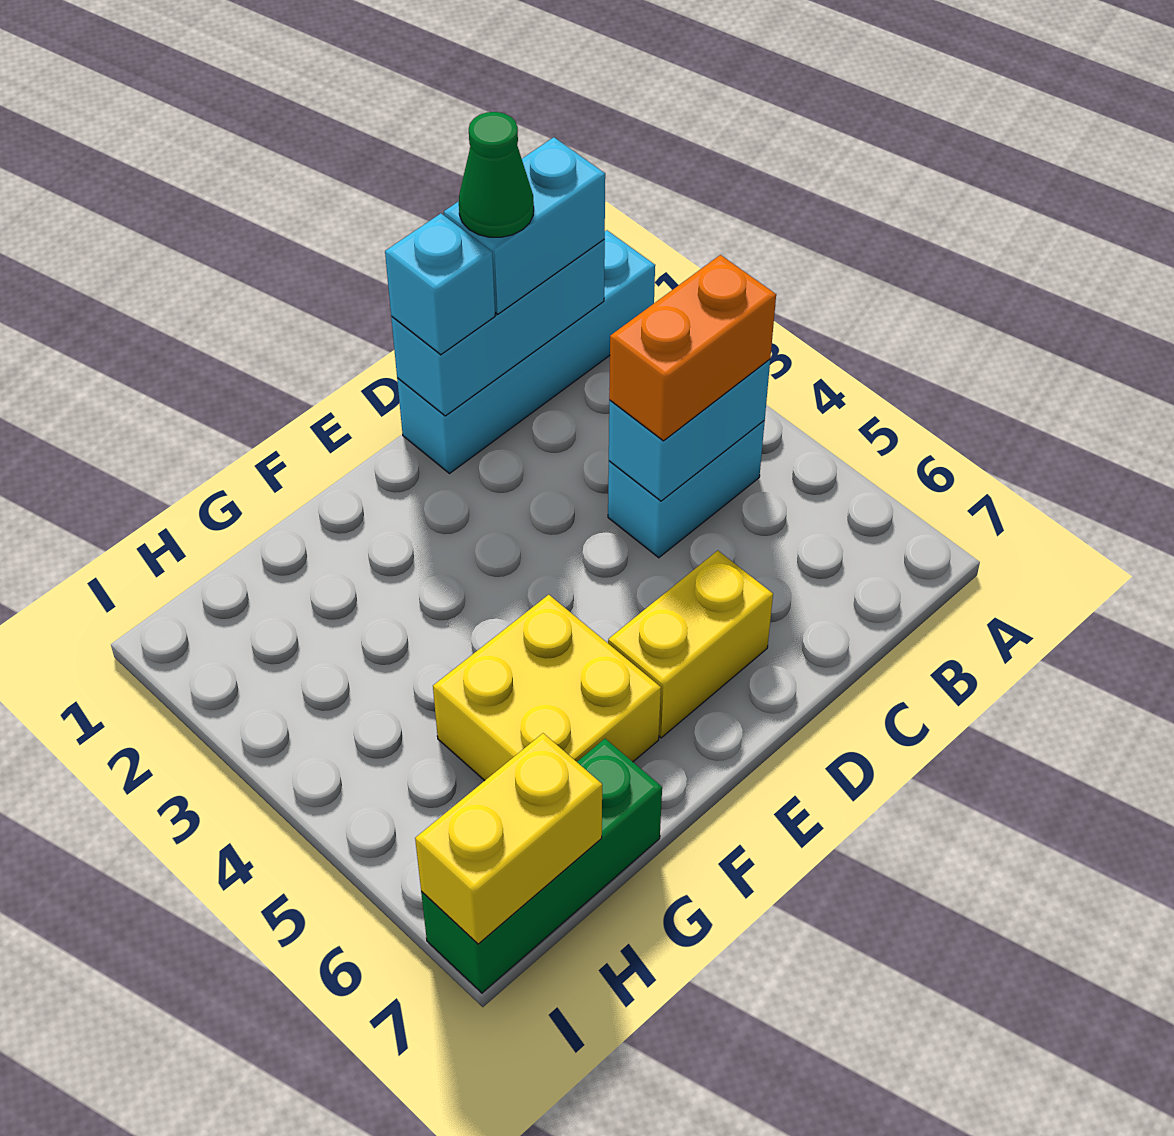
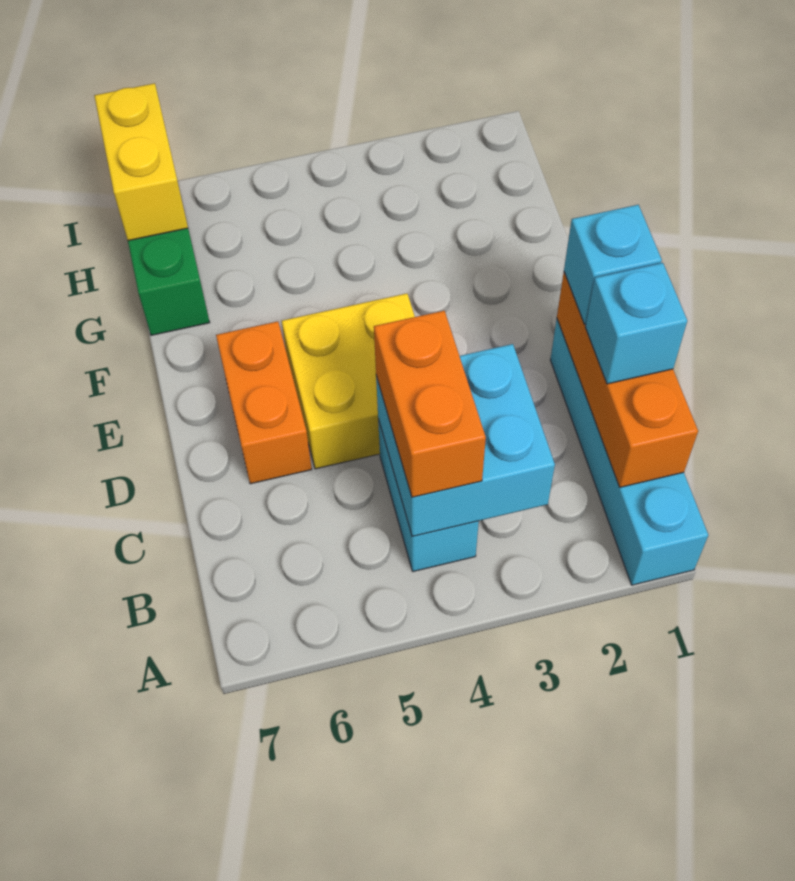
cyan 1x3 brick [391,240,605,416] -> orange 1x3 brick [557,272,698,487]
cyan 1x2 brick [444,137,605,314] -> cyan 1x1 brick [585,263,687,384]
cyan 1x2 brick [609,359,770,501] -> cyan 2x2 brick [376,344,555,537]
green 1x1 cone [459,112,534,237] -> none
yellow 1x2 brick [608,551,773,738] -> orange 1x2 brick [216,321,312,484]
yellow 2x2 brick [433,595,661,781] -> yellow 2x2 brick moved to [282,293,415,469]

